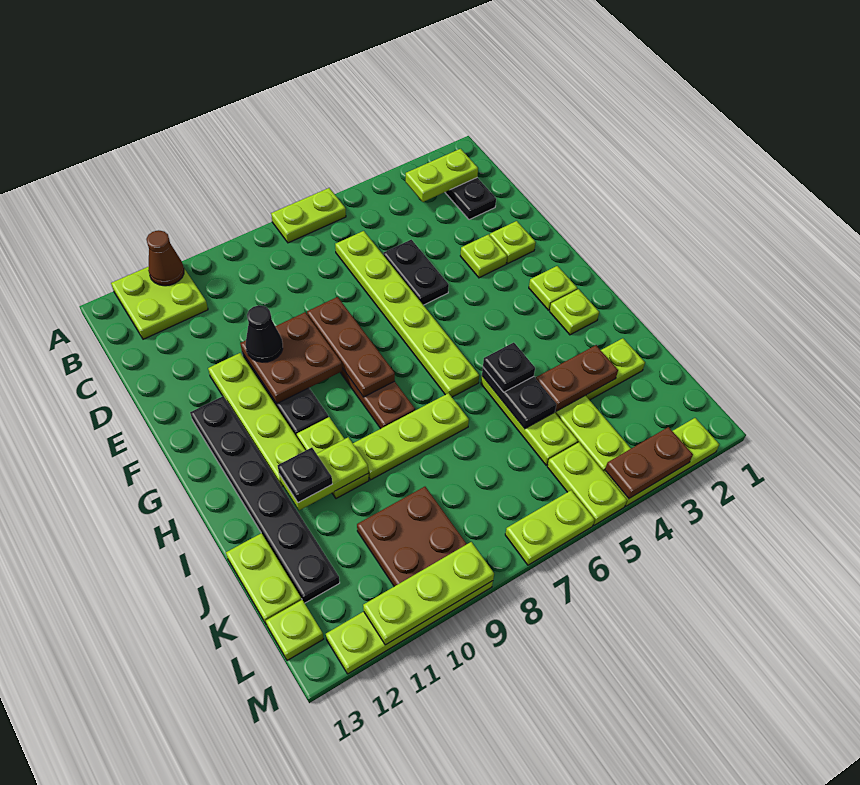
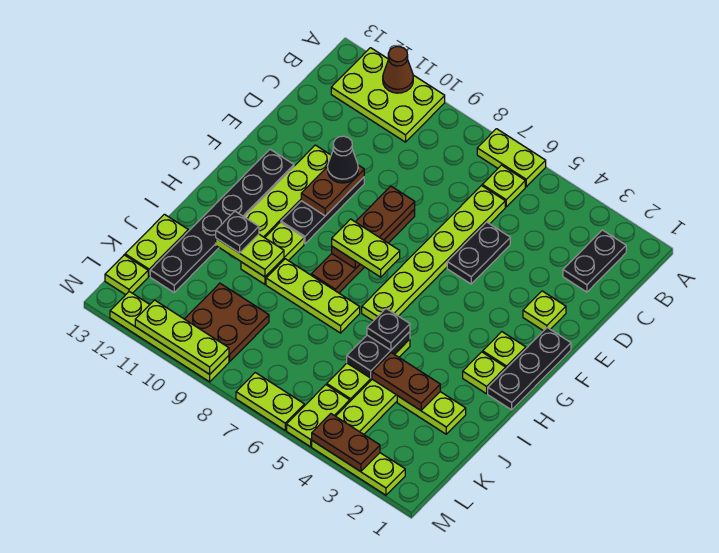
lime 2x2 plate [111,267,208,339] -> lime 2x3 plate [331,48,445,142]
lime 1x2 plate [406,149,478,202] -> lime 1x2 plate moved to [332,219,400,277]
lime 1x1 plate [460,234,507,278] -> lime 1x1 plate moved to [482,165,525,207]
brown 2x2 plate [240,312,342,404] -> brown 1x2 plate [301,165,364,216]
none -> black 1x3 plate [488,328,571,410]

